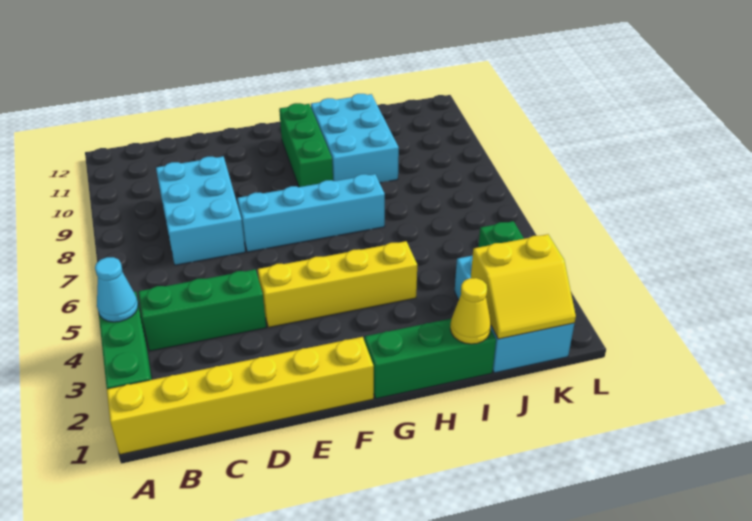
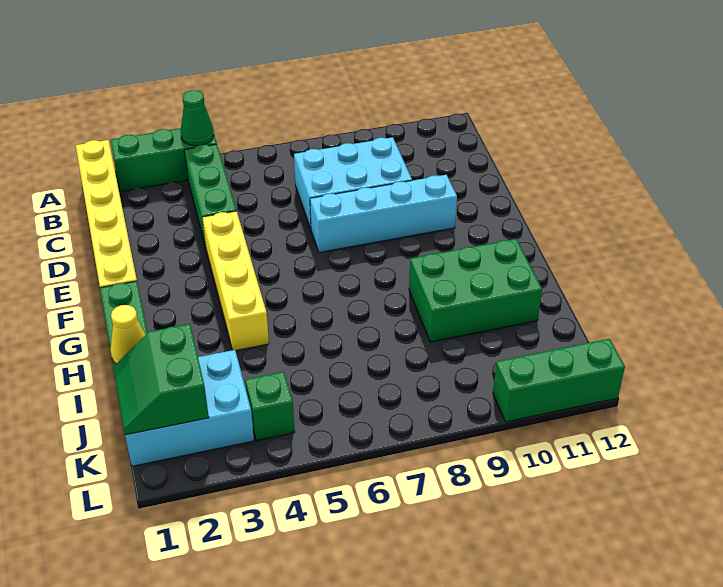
cyan 1x1 cone [95,257,138,322] -> green 1x1 cone [181,90,214,146]
cyan 1x4 brick [237,174,385,252] -> cyan 1x4 brick turned to [310,175,457,253]
green 1x3 brick [279,103,333,187] -> green 1x3 brick moved to [493,339,625,422]
cyan 2x3 brick [311,94,399,183] -> green 2x3 brick [409,239,542,342]
yellow 2x2 slope [471,234,576,339] -> green 2x2 slope [113,324,209,435]

